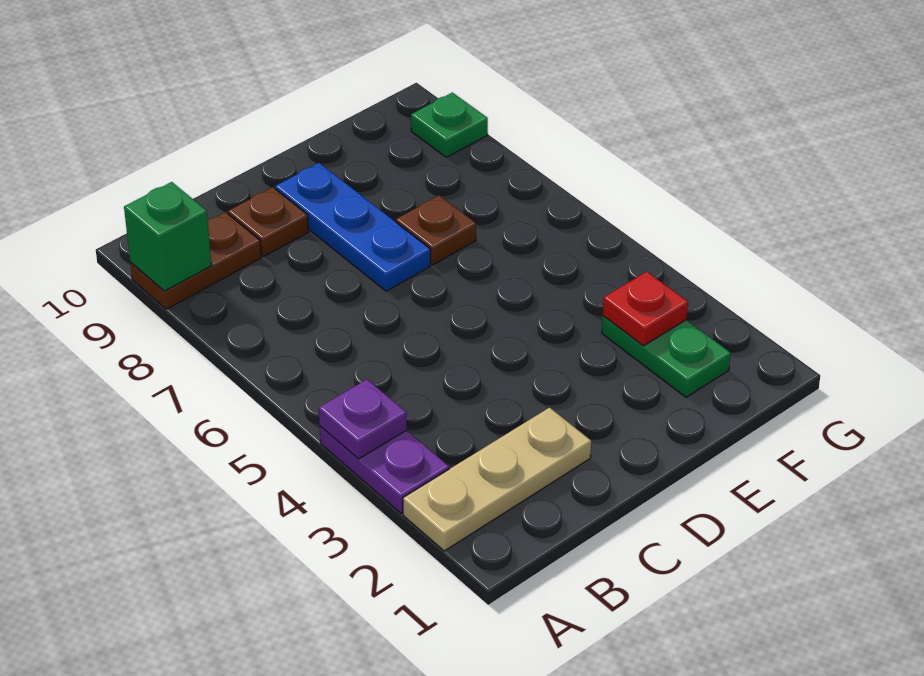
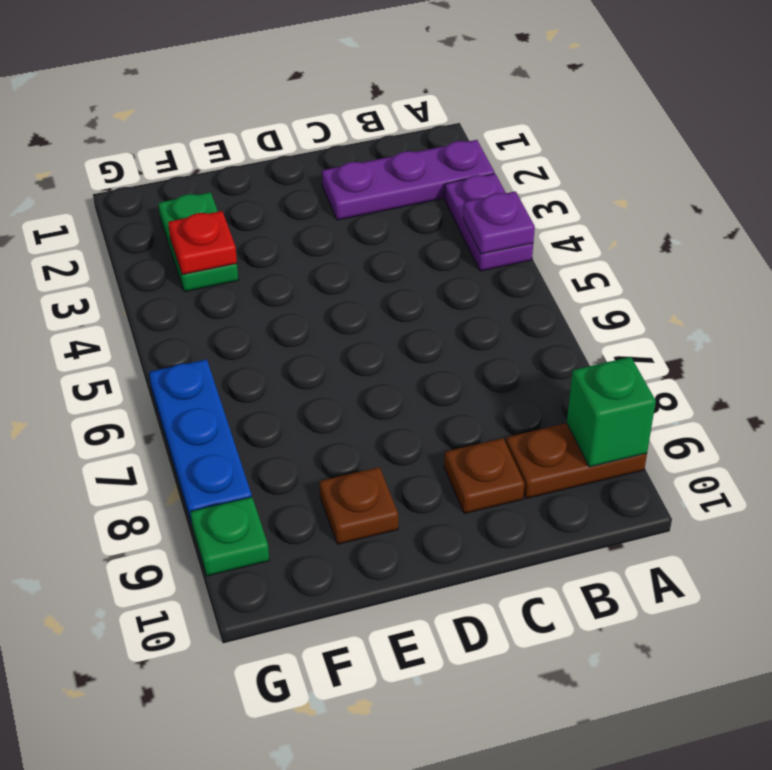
tan 1x3 plate [403,408,591,551] -> purple 1x3 plate [322,140,494,220]
blue 1x3 plate [275,163,430,291] -> blue 1x3 plate moved to [149,359,252,524]
brown 1x1 plate [396,195,476,265] -> brown 1x1 plate moved to [320,467,398,544]

